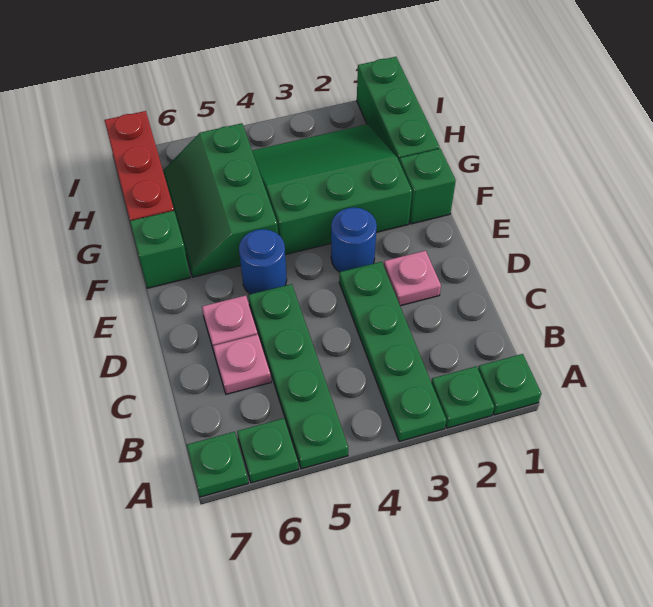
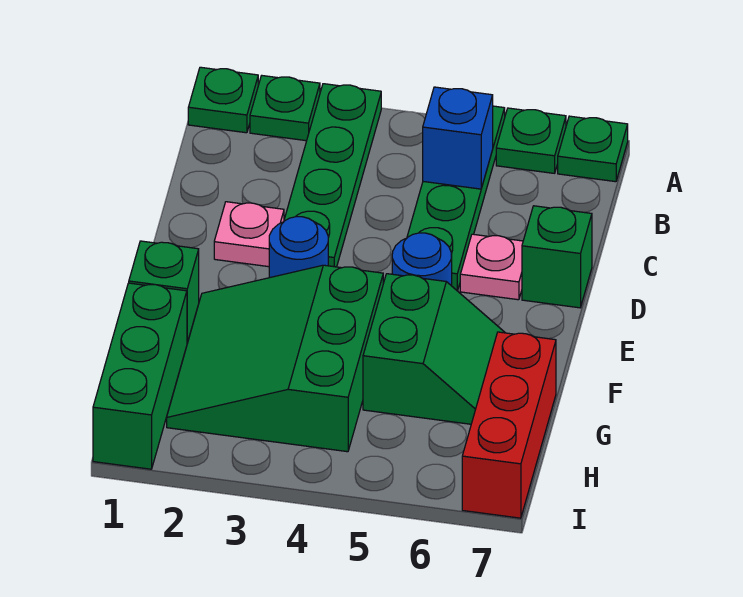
none -> blue 1x1 brick [423,87,493,189]
pink 1x1 plate [213,334,271,394] -> none
green 3x3 slope [252,124,412,255] -> green 3x3 slope turned to [167,265,383,452]
green 2x3 slope [163,123,278,277] -> green 2x2 slope [363,274,505,424]
green 1x1 brick [130,211,190,288] -> green 1x1 brick moved to [522,206,592,308]

